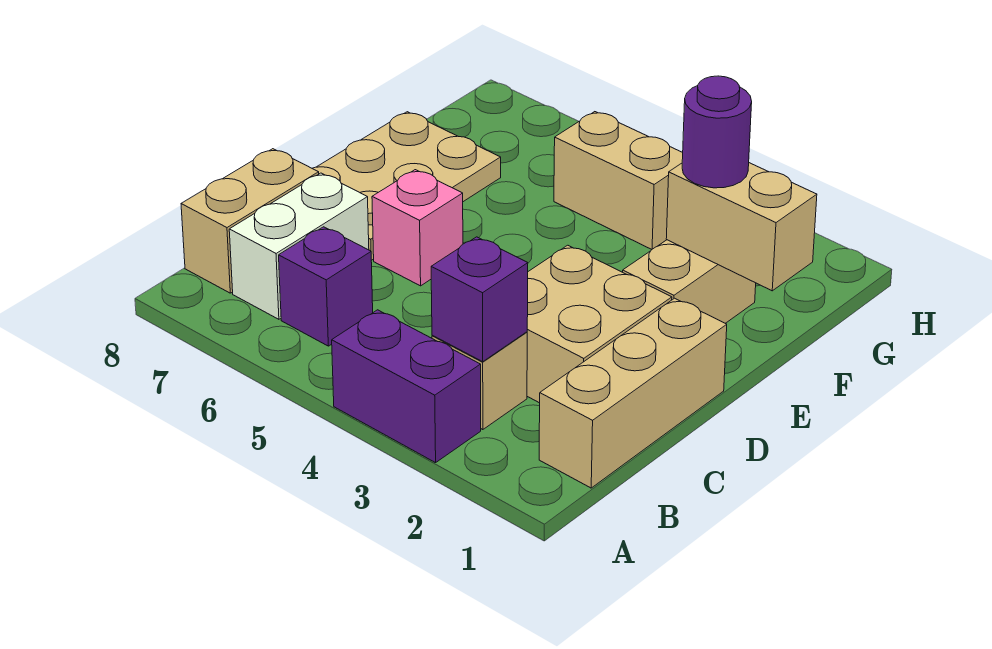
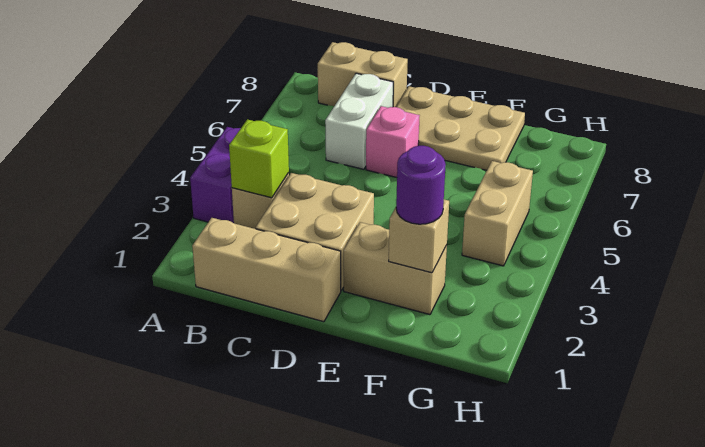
purple 1x1 brick [431,237,528,362] -> lime 1x1 brick [229,119,289,198]
purple 1x1 brick [279,227,373,346] -> none
white 1x2 brick [229,173,369,319] -> white 1x2 brick turned to [325,73,393,169]
tan 1x2 brick [666,163,817,291] -> tan 1x1 brick [389,199,449,273]

